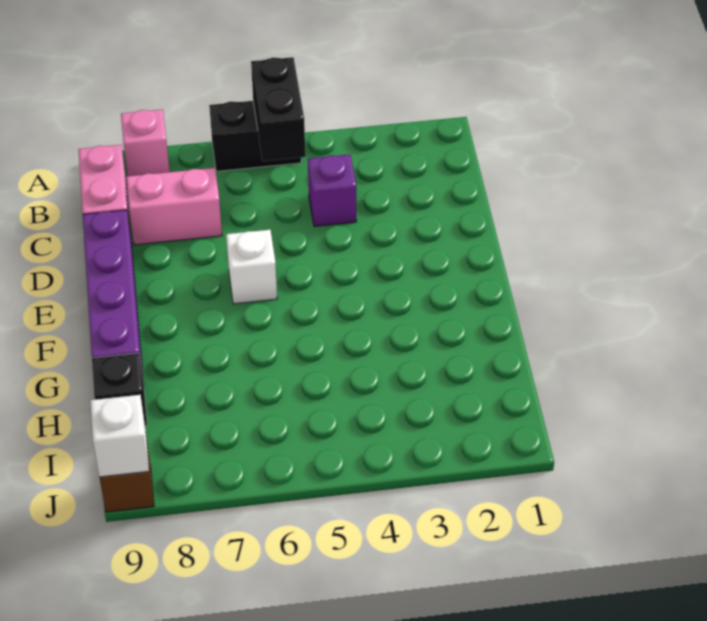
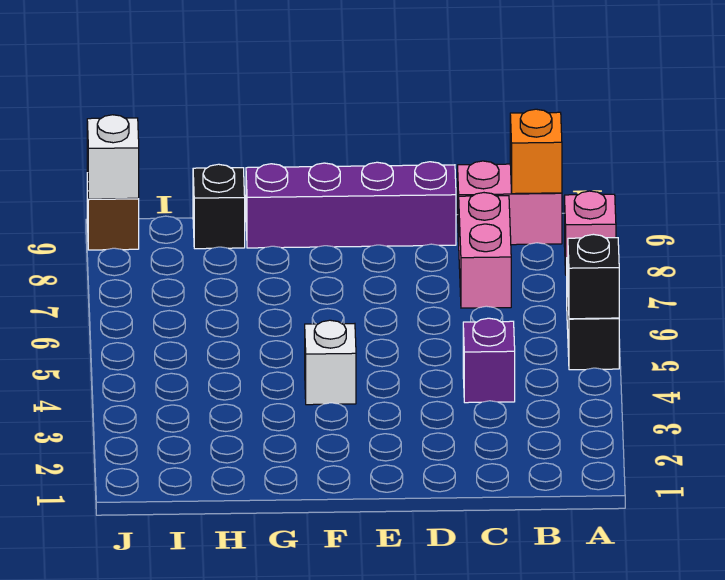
black 1x2 brick [251,57,305,161] -> black 1x1 brick [568,234,619,319]
none -> orange 1x1 brick [510,109,562,194]
white 1x1 brick [226,230,277,304] -> white 1x1 brick moved to [305,320,356,405]

